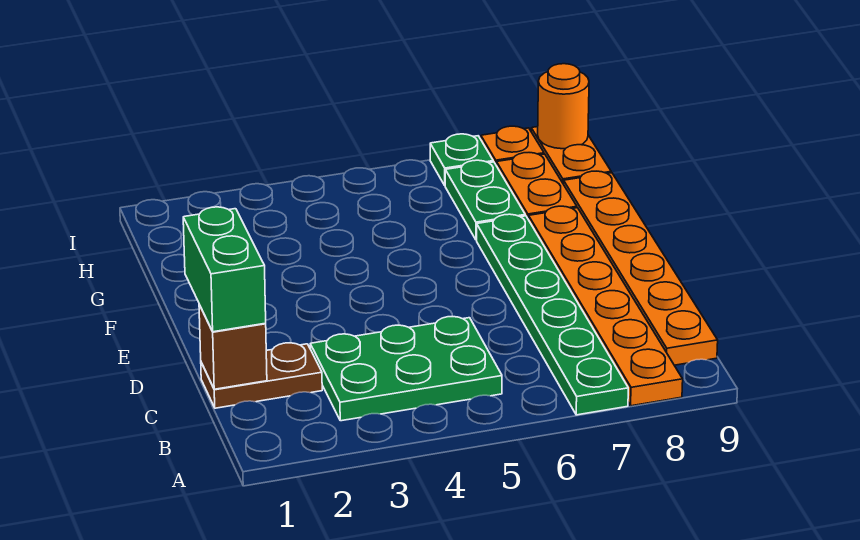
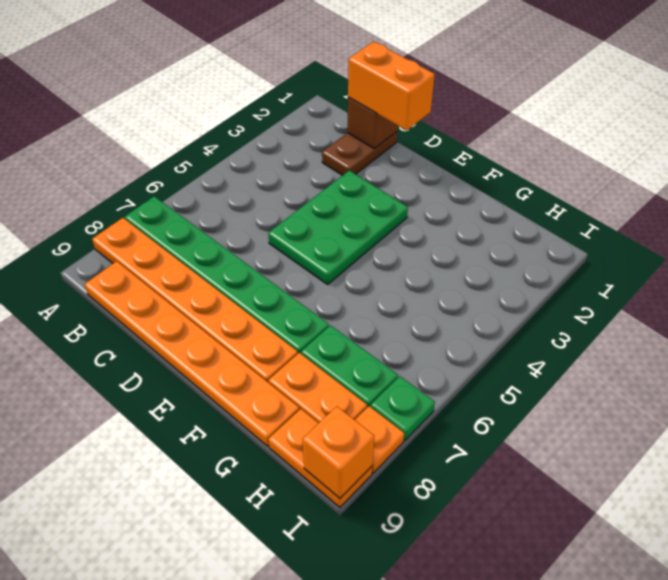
green 2x3 plate [310,316,502,421] -> green 2x3 plate moved to [268,170,408,284]
green 1x2 brick [183,207,266,332] -> orange 1x2 brick [348,41,435,130]
orange 1x1 round brick [538,64,589,149] -> orange 1x1 brick [303,406,374,498]

